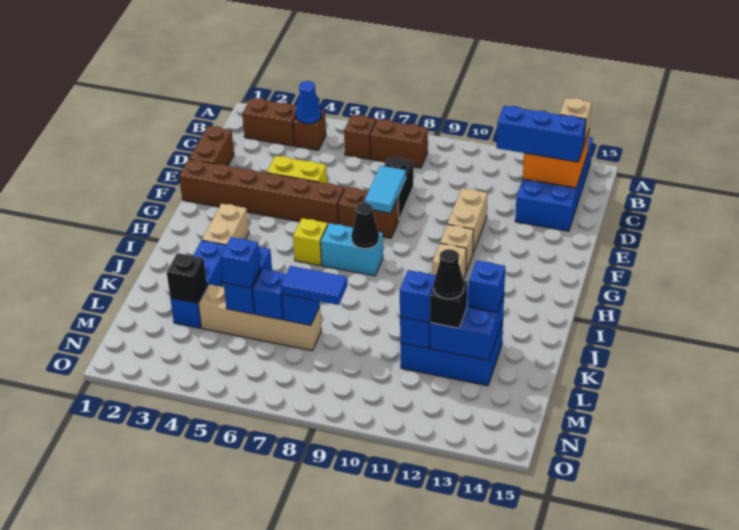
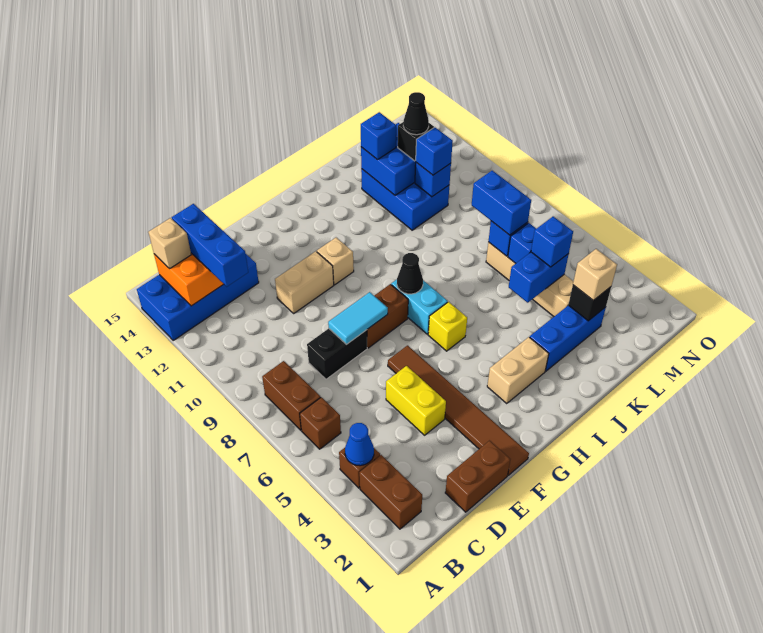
brown 1x6 brick [179,159,344,224] -> brown 1x6 tile [388,345,529,475]
brown 1x2 brick [338,187,399,238] -> brown 1x2 brick turned to [367,284,408,348]
tan 1x1 brick [432,243,466,280] -> tan 1x1 brick moved to [573,249,617,300]
blue 1x2 tile [281,266,347,305] -> blue 1x2 brick [472,171,531,235]

